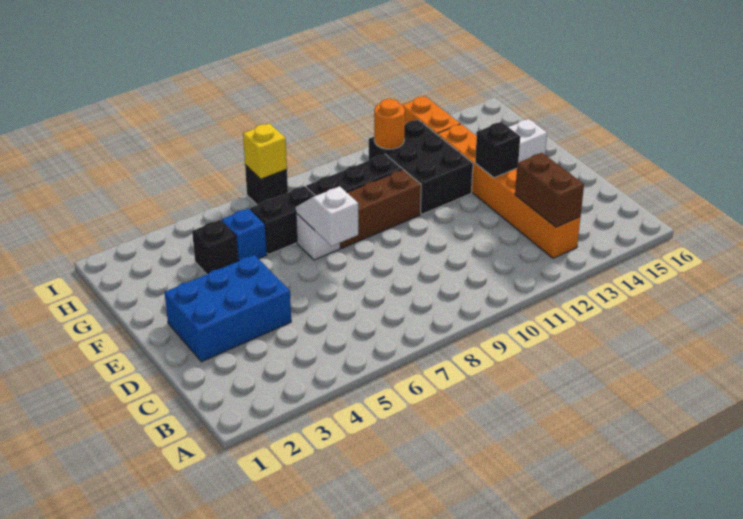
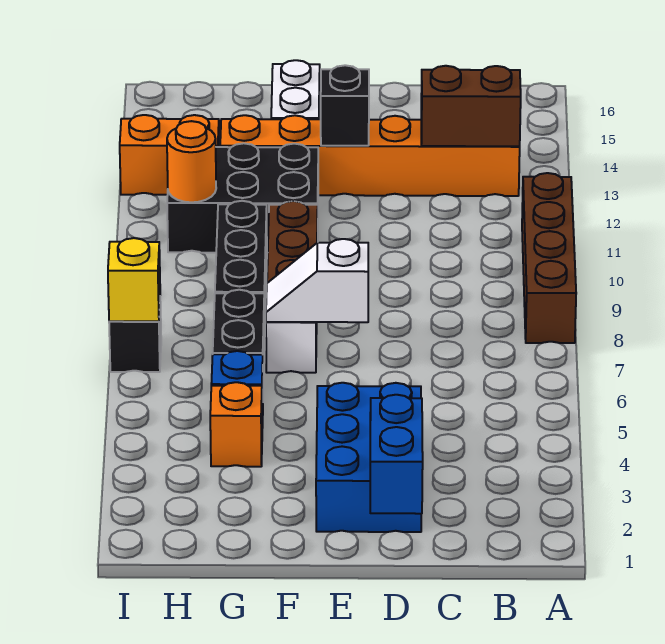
none -> brown 1x4 brick [522,173,576,343]
none -> blue 1x2 brick [370,395,423,514]
black 1x1 brick [192,220,238,274] -> orange 1x1 brick [210,382,262,467]

